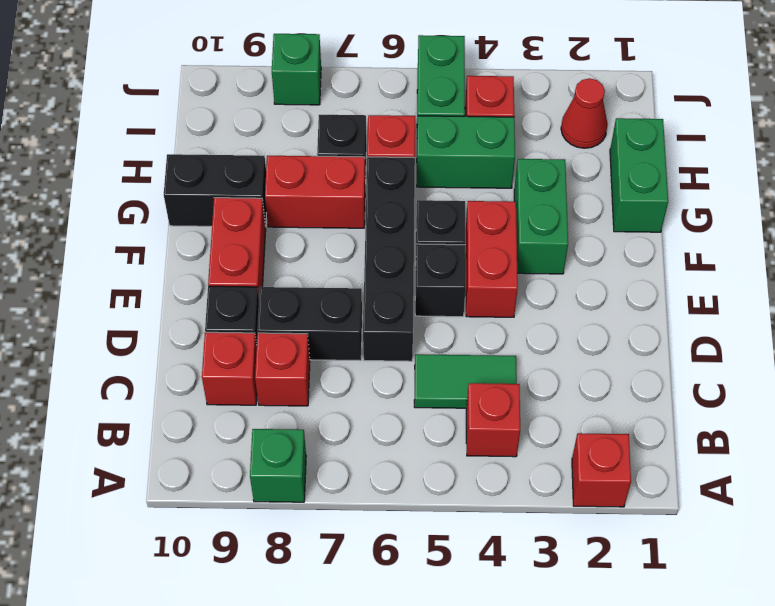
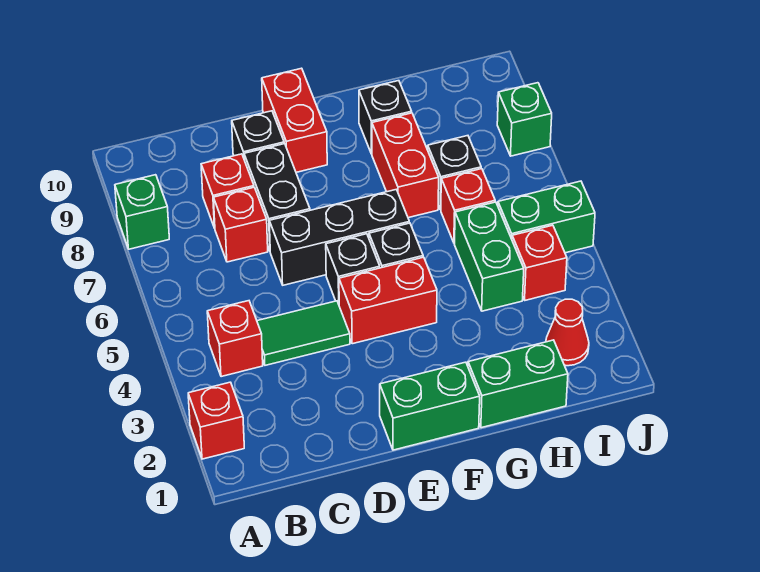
green 1x2 tile [414,354,517,408] -> green 1x2 tile turned to [257,301,350,365]
red 1x1 brick [202,332,257,405] -> red 1x1 brick moved to [214,187,268,262]
black 1x4 brick [363,157,415,361] -> black 1x3 brick [269,190,409,285]
red 1x2 brick [208,198,266,296] -> red 1x2 brick turned to [262,68,327,172]
green 1x2 brick [514,159,568,274] -> green 1x2 brick moved to [380,362,480,450]
black 1x2 brick [164,154,267,227] -> black 1x1 brick [359,81,412,154]

